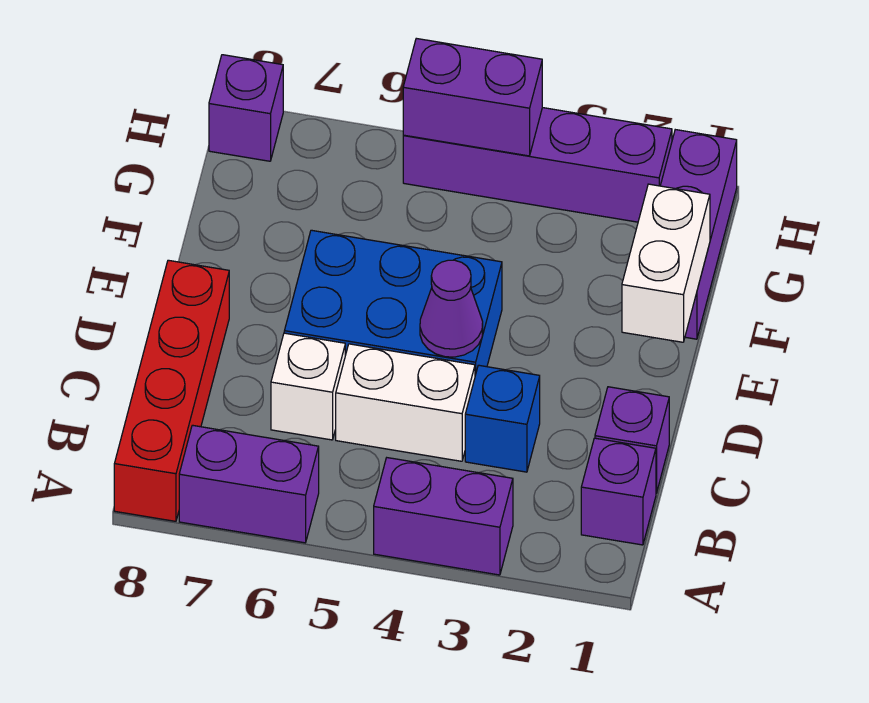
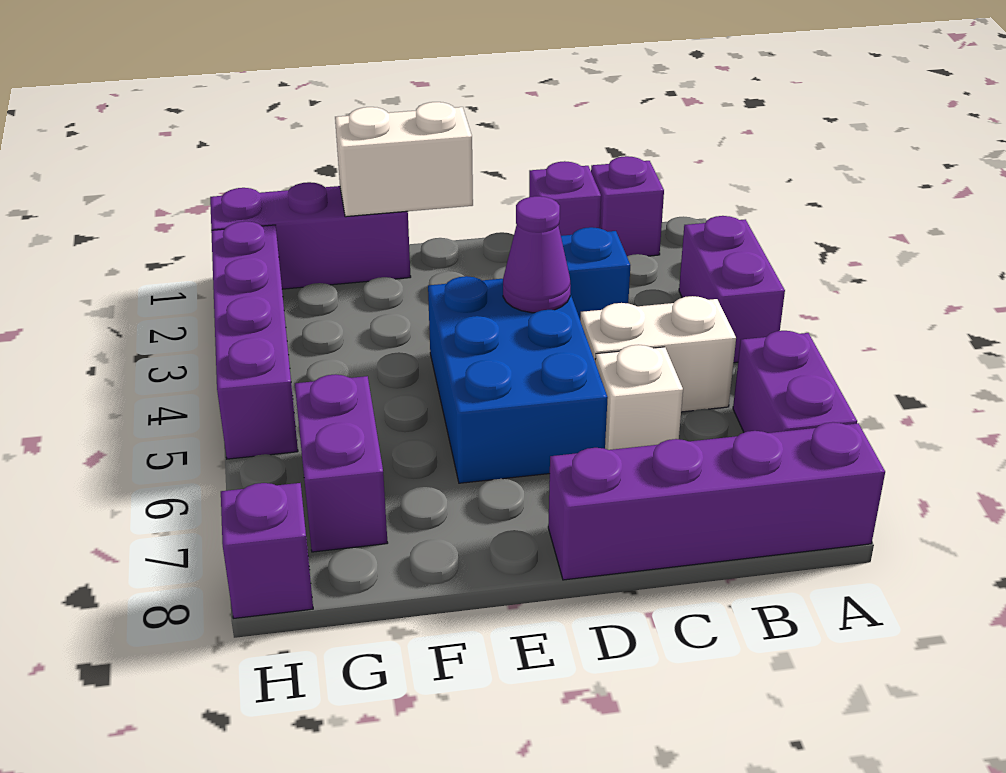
red 1x4 brick [114,260,229,521] -> purple 1x4 brick [548,422,885,580]
white 1x2 brick [336,344,475,461] -> white 1x2 brick turned to [580,296,736,412]
purple 1x2 brick [403,38,542,156] -> purple 1x2 brick moved to [295,374,388,552]

